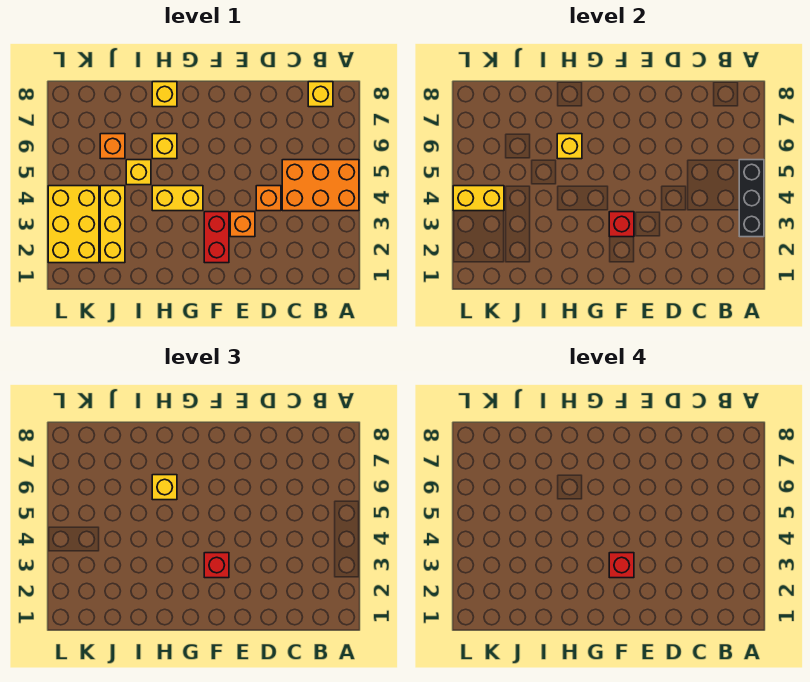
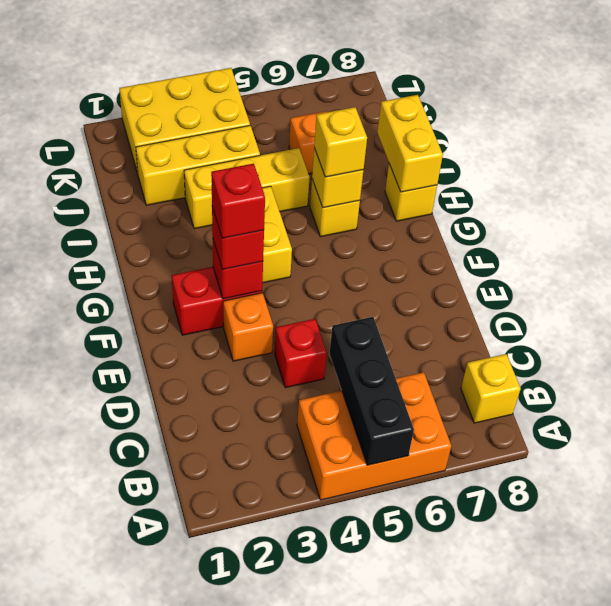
black 1x3 brick [739,160,764,237] -> black 1x3 brick turned to [330,317,414,465]
orange 2x3 brick [282,160,359,211] -> orange 2x3 brick turned to [297,372,451,500]
orange 1x1 brick [256,186,281,211] -> red 1x1 brick [275,319,327,388]
yellow 1x1 brick [126,160,151,185] -> yellow 1x3 brick [184,148,310,229]
yellow 1x2 brick [453,186,504,211] -> yellow 1x2 brick moved to [377,95,443,192]

